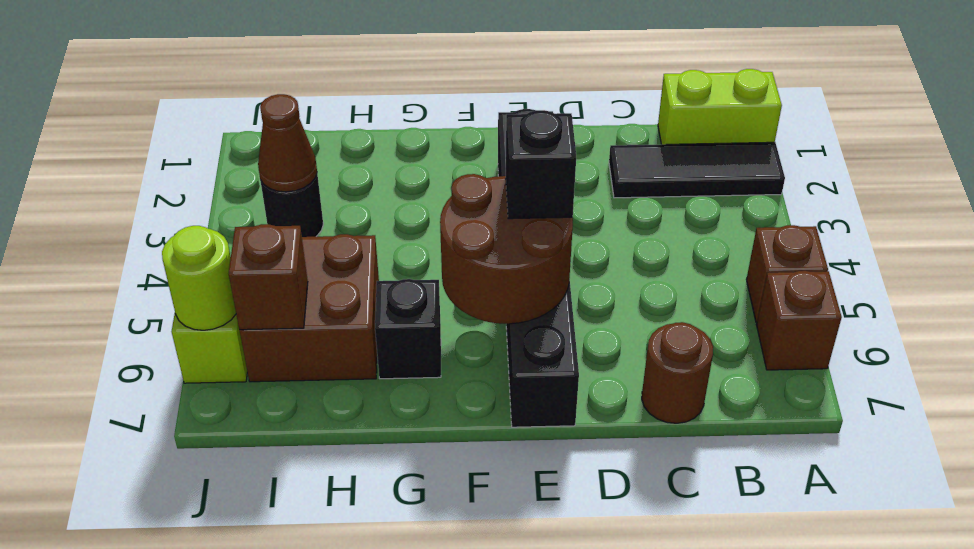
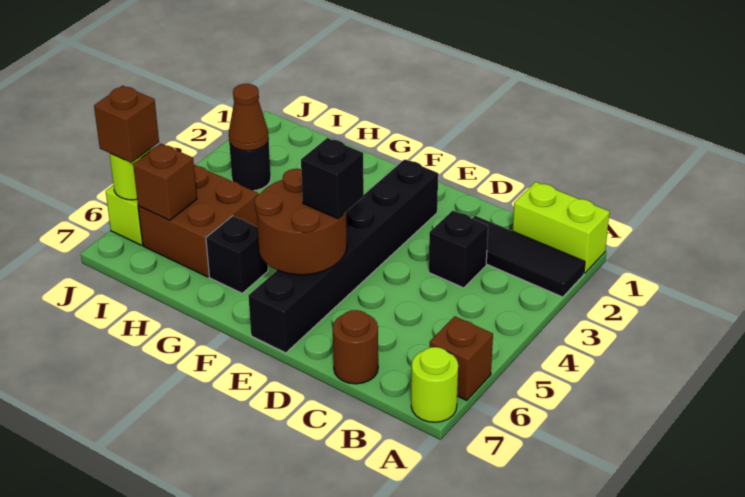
brown 1x1 brick [746,225,828,322] -> brown 1x1 brick moved to [94,86,159,162]
none -> lime 1x1 round brick [411,347,458,422]
none -> black 1x1 brick [429,211,488,288]

